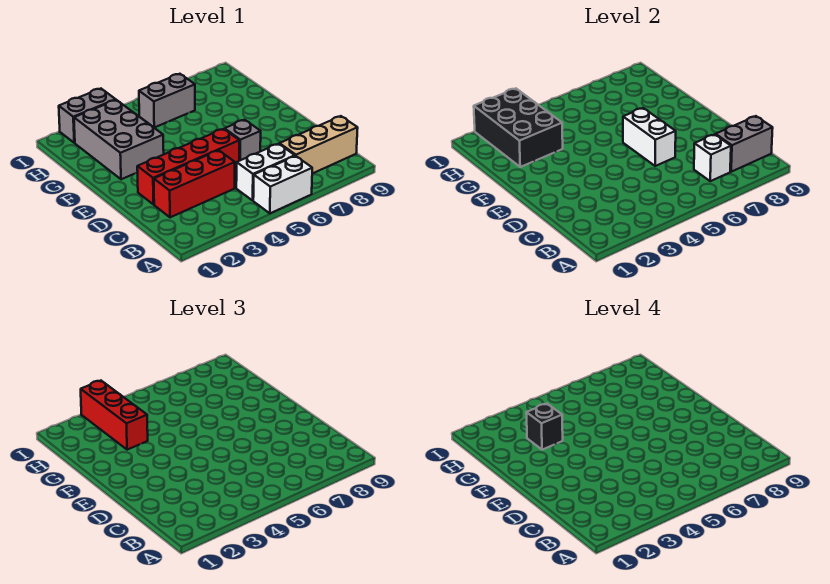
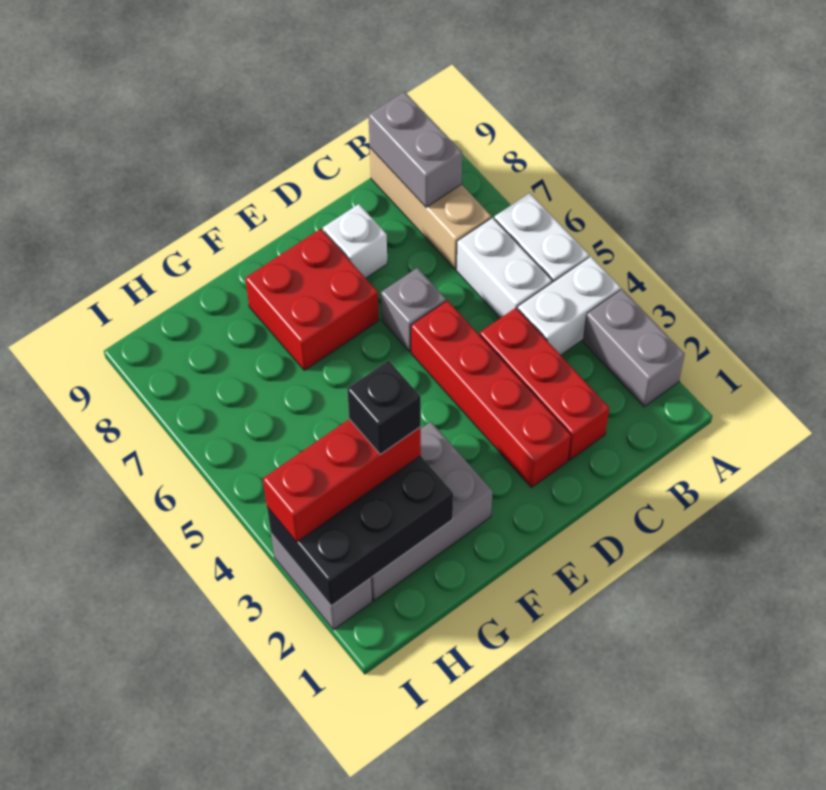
white 1x1 brick [694,134,731,181] -> white 1x1 brick moved to [323,204,387,278]
white 1x2 brick [623,108,676,166] -> white 1x2 brick moved to [518,256,621,355]
none -> red 2x2 brick [245,229,379,370]
grey 1x2 brick [139,74,195,127] -> grey 1x2 brick moved to [583,289,685,407]

